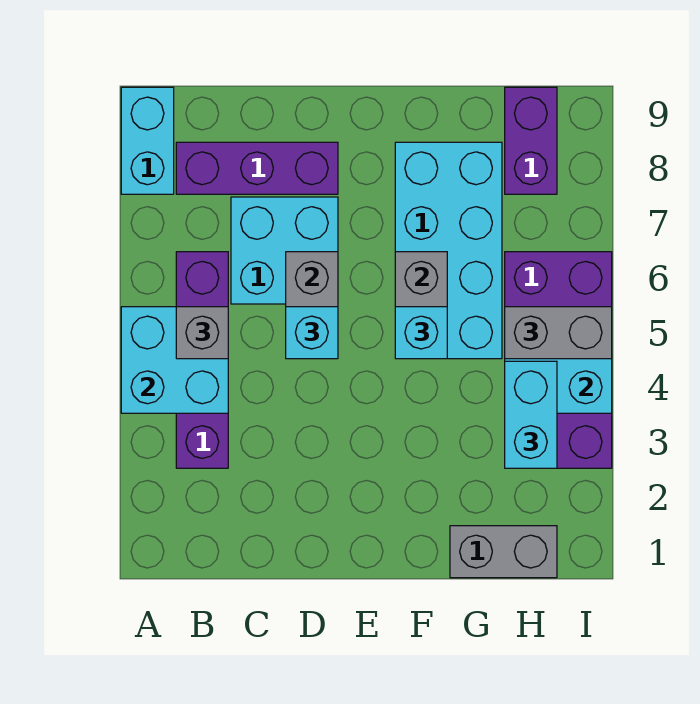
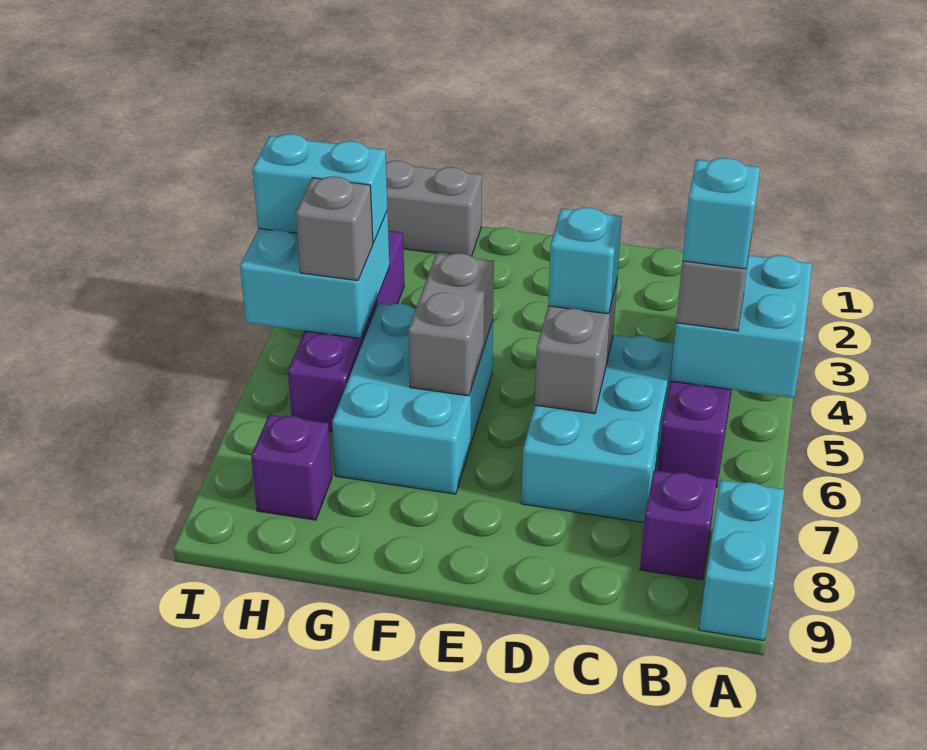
purple 1x3 brick [176,142,338,194] -> purple 1x1 brick [640,470,717,580]
cyan 2x2 brick [231,197,338,304] -> cyan 2x3 brick [521,335,674,522]
cyan 2x4 brick [395,142,502,359] -> cyan 2x3 brick [332,304,493,494]
cyan 1x1 brick [395,307,447,359] -> cyan 1x1 brick moved to [682,158,760,269]
purple 2x4 brick [505,252,612,468] -> purple 1x4 brick [288,231,404,431]
cyan 1x2 brick [505,361,557,468] -> cyan 1x2 brick turned to [253,134,388,243]
grey 1x2 brick [505,307,612,359] -> grey 1x1 brick [296,176,373,281]
purple 1x2 brick [505,87,557,194] -> purple 1x1 brick [251,415,332,520]

